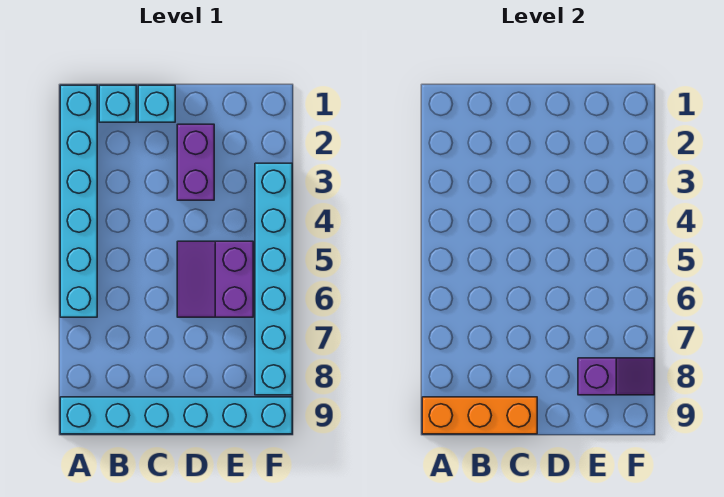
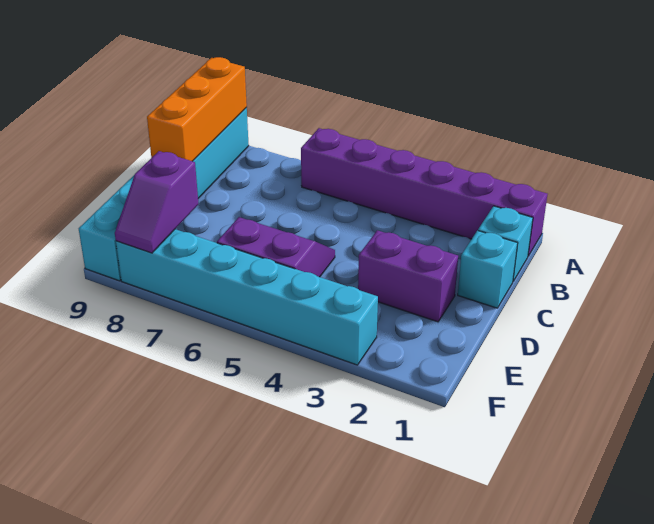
cyan 1x6 brick [60,85,97,317] -> purple 1x6 brick [301,128,548,256]

